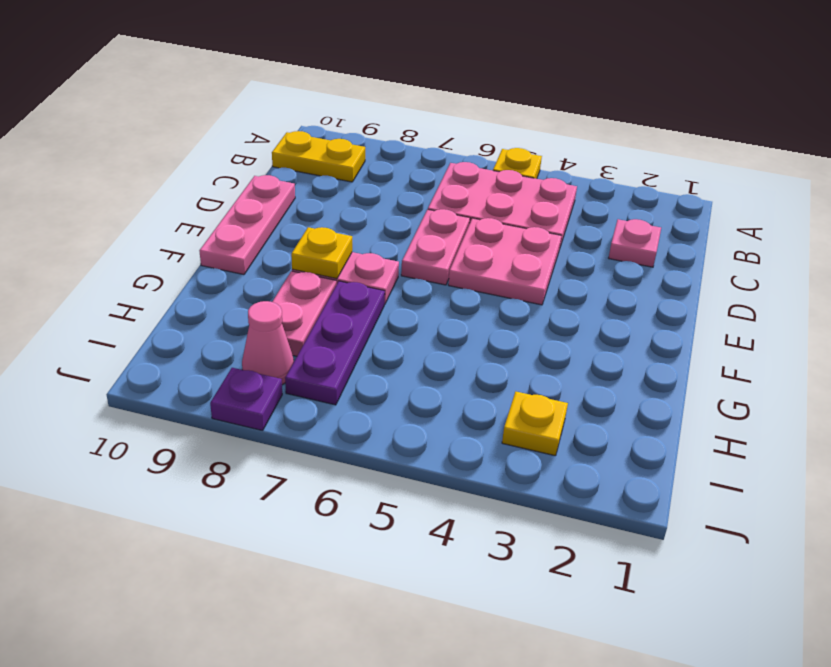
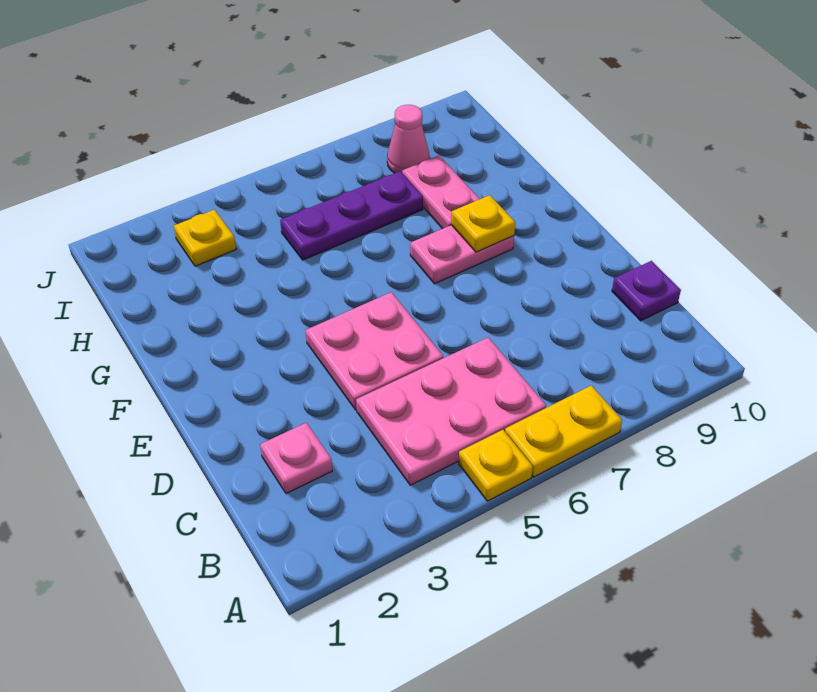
yellow 1x2 plate [272,131,365,182] -> yellow 1x2 plate moved to [505,385,622,477]
pink 1x2 plate [401,209,470,285] -> none
pink 1x3 plate [199,175,295,275] -> none
purple 1x3 plate [285,281,385,405] -> purple 1x3 plate turned to [280,171,423,260]
purple 1x1 plate [210,368,282,431] -> purple 1x1 plate moved to [612,261,681,321]

